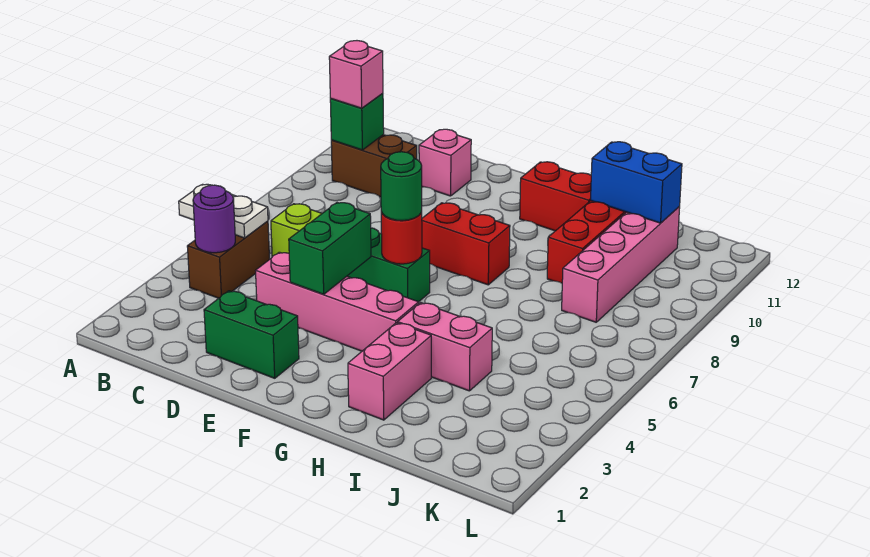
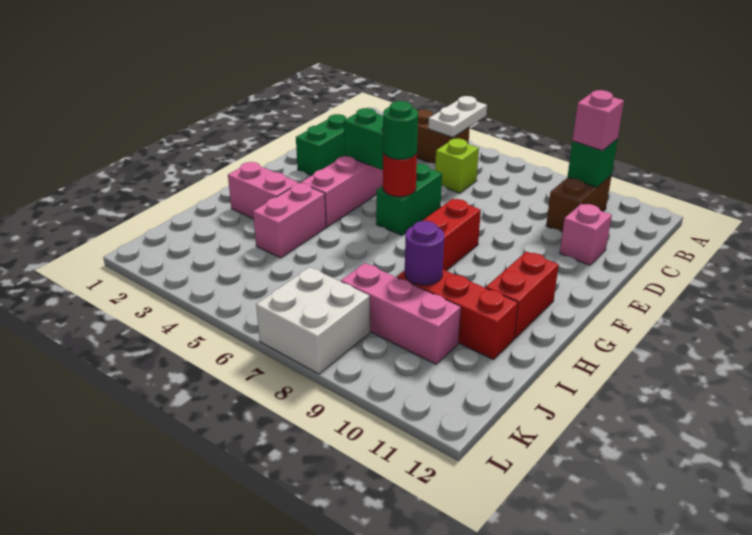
purple 1x1 round brick [193,185,235,253] -> purple 1x1 round brick moved to [405,221,444,285]
blue 1x2 brick [591,142,682,223] -> none
pink 1x4 brick [562,206,680,322] -> pink 1x3 brick [341,263,461,364]
none -> white 2x2 brick [256,267,370,374]

